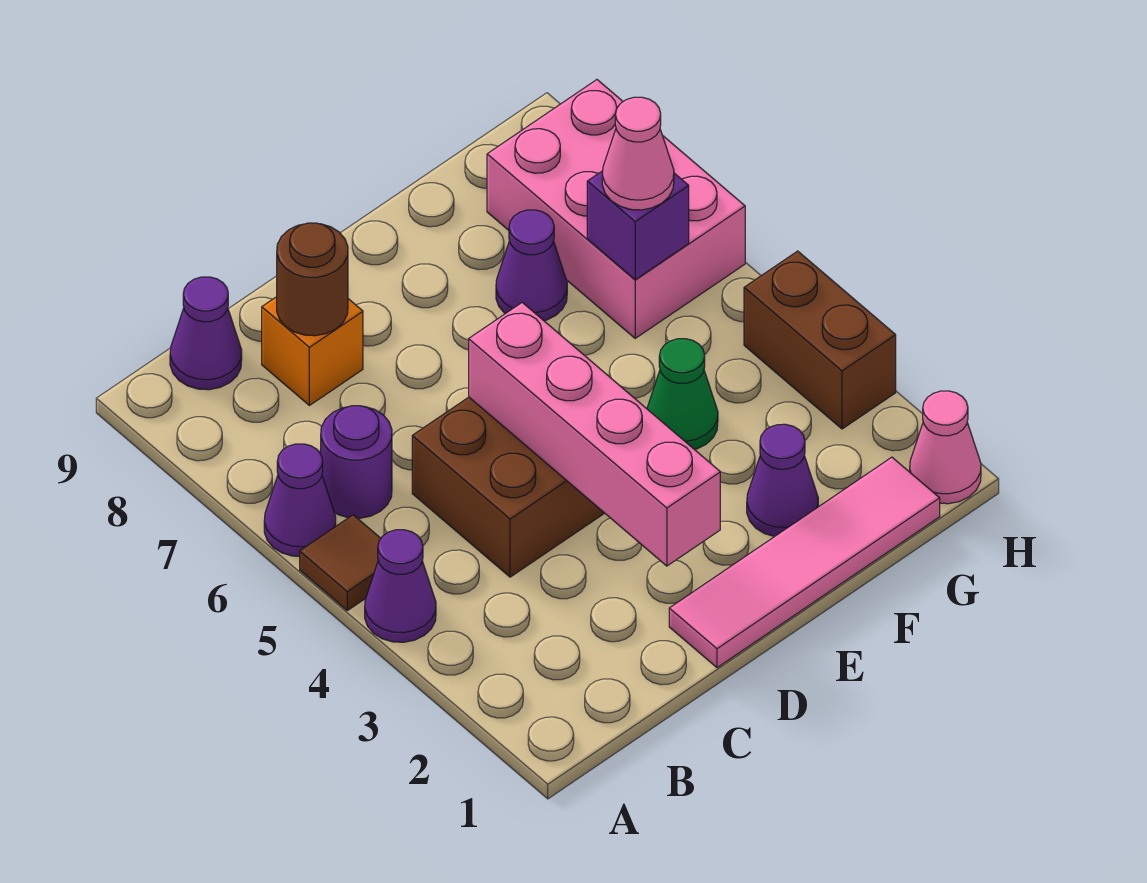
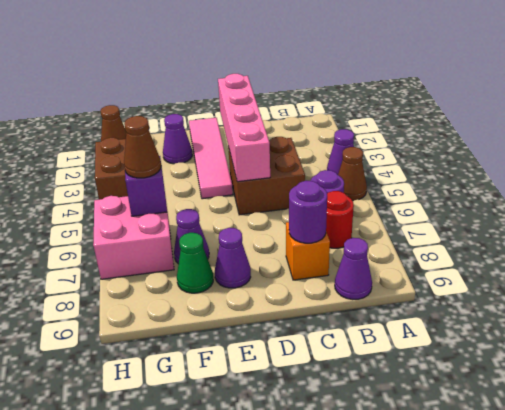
brown 1x1 tile [300,515,381,610] -> brown 1x1 cone [338,147,367,201]
purple 1x1 cone [264,444,336,556] -> purple 1x1 cone moved to [215,228,251,288]
none -> red 1x1 round brick [326,191,354,248]
brown 1x1 round brick [277,223,348,336] -> purple 1x1 round brick [289,181,327,243]
pink 1x4 tile [669,457,940,668] -> pink 1x4 tile turned to [189,118,233,199]
green 1x1 cone [647,339,718,450] -> green 1x1 cone moved to [177,233,213,293]
pink 2x3 brick [487,80,745,338] -> pink 2x2 brick [93,196,174,279]
pink 1x1 cone [602,97,674,210] -> brown 1x1 cone [124,116,161,178]
pink 1x1 cone [910,391,981,504] -> brown 1x1 cone [101,105,126,141]

